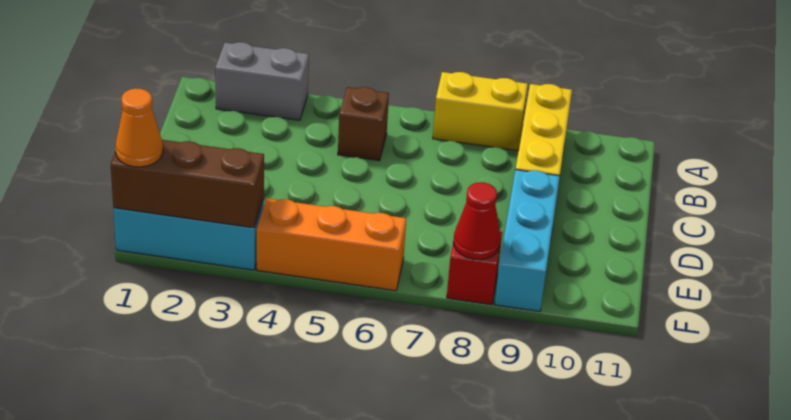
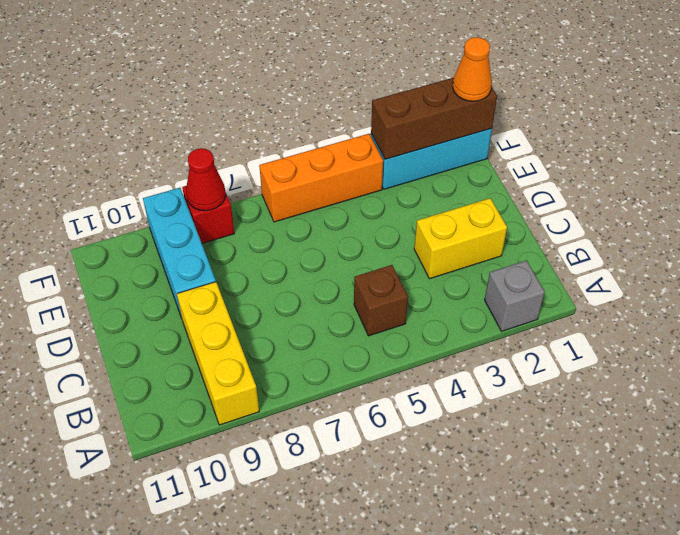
grey 1x2 brick [215,42,309,120] -> grey 1x1 brick [485,261,545,331]
yellow 1x2 brick [433,72,528,151] -> yellow 1x2 brick moved to [414,198,507,279]

